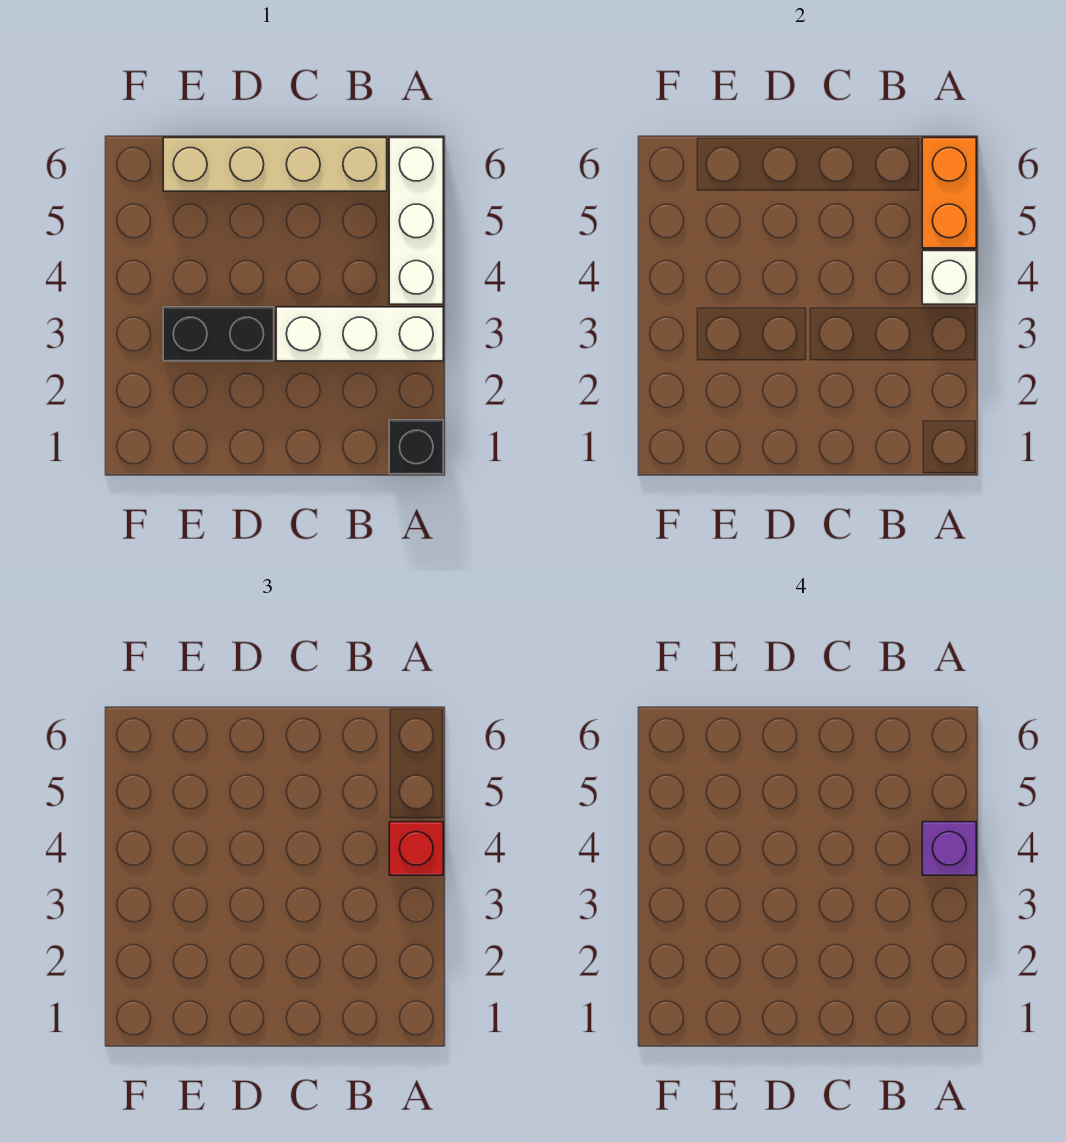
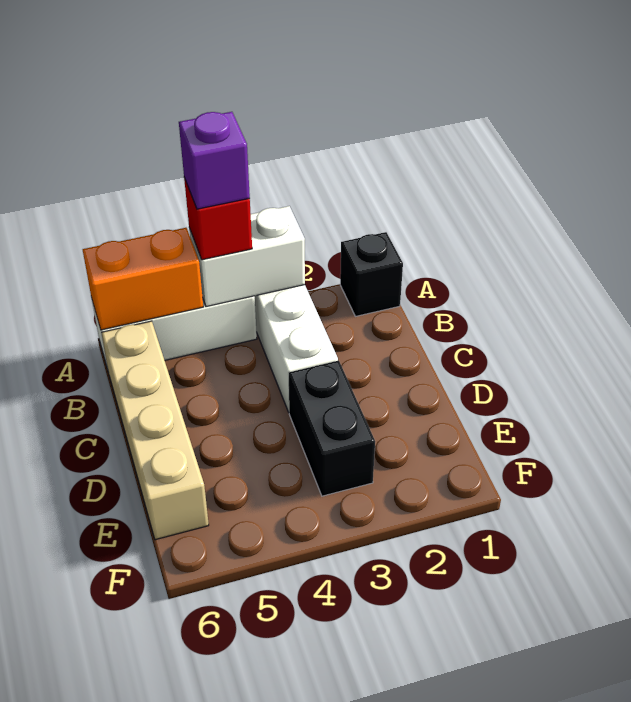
white 1x1 brick [922,251,976,304] -> white 1x2 brick [189,206,305,307]

